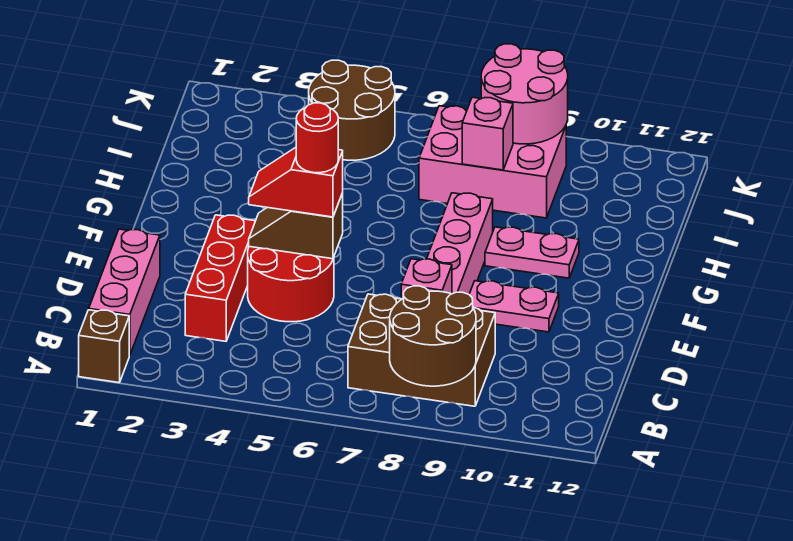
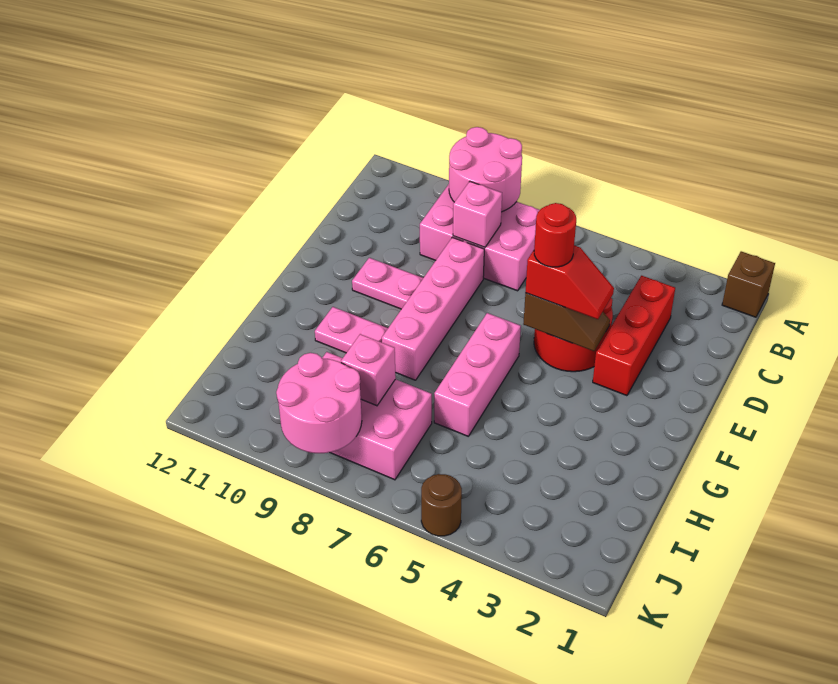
brown 2x2 round brick [390,286,476,386] -> pink 2x2 round brick [449,127,522,212]
pink 1x3 brick [89,229,160,356] -> pink 1x3 brick moved to [434,313,521,436]
brown 2x3 brick [348,294,495,406] -> pink 2x3 brick [420,184,540,291]
brown 2x2 round brick [309,60,395,160] -> brown 1x1 round brick [421,474,462,536]

